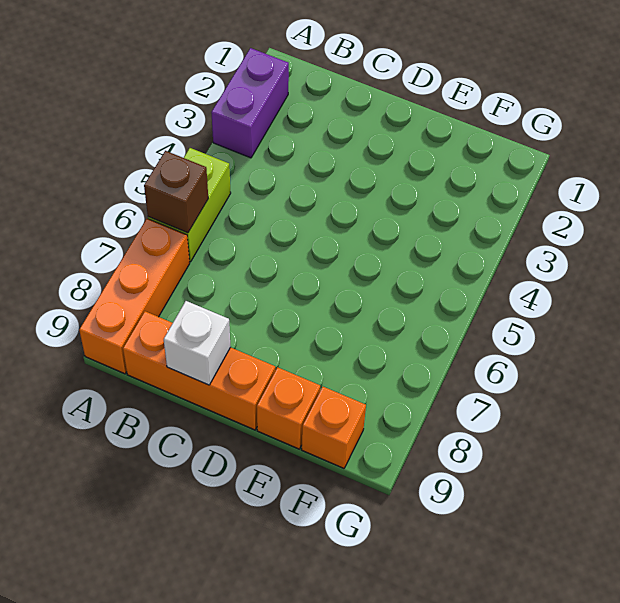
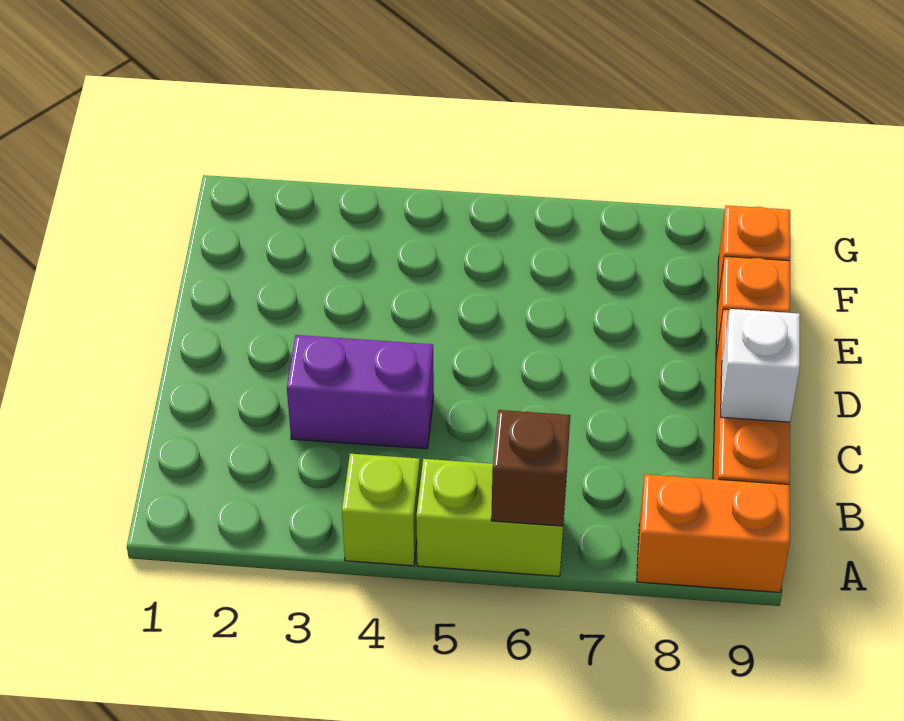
purple 1x2 brick [211,48,289,158] -> purple 1x2 brick moved to [287,335,434,449]
none -> lime 1x1 brick [342,454,420,566]
orange 1x3 brick [79,219,190,374] -> orange 1x2 brick [637,474,790,592]

